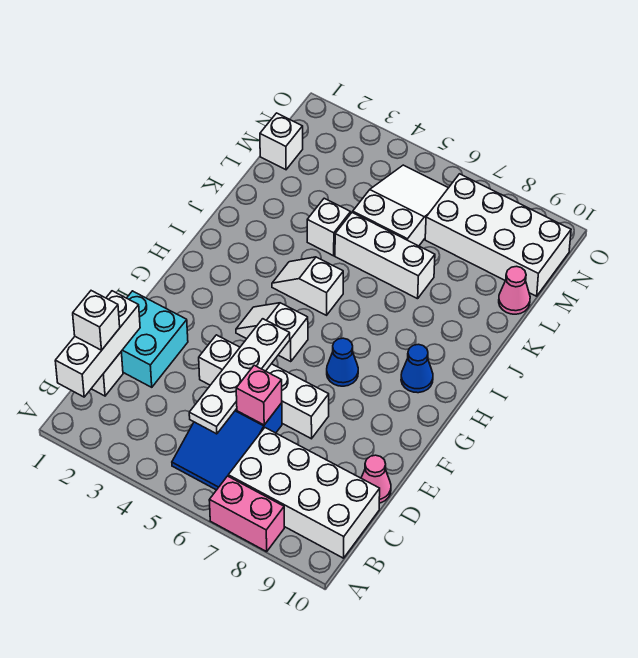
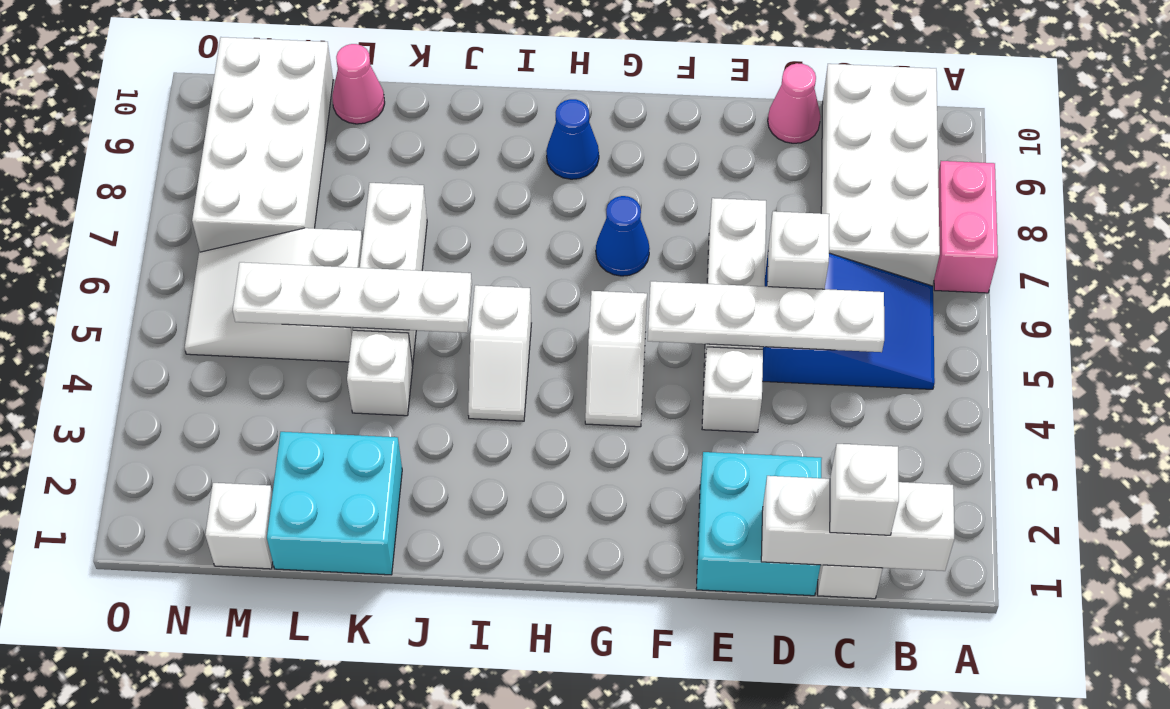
pink 1x1 brick [236,365,282,425] -> white 1x1 brick [767,211,829,289]
none -> white 1x4 plate [233,262,472,333]
none -> cyan 2x2 brick [267,432,402,575]

